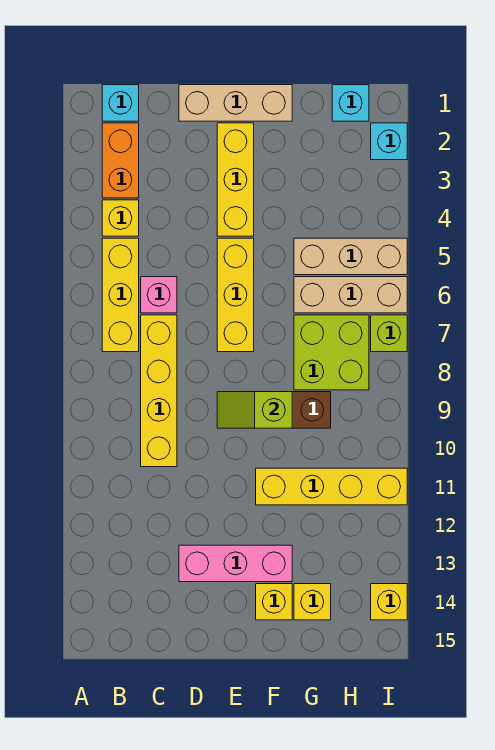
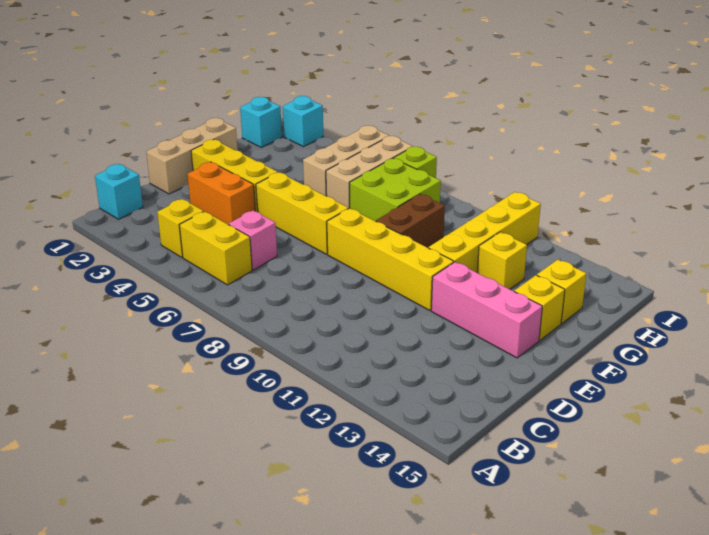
orange 1x2 brick [102,123,139,198] -> orange 1x2 brick moved to [188,162,255,225]
yellow 1x3 brick [102,238,139,352] -> yellow 1x2 brick [180,211,252,285]
yellow 1x4 brick [141,315,177,467] -> yellow 1x4 brick moved to [327,208,454,310]
pink 1x3 brick [179,545,292,582] -> pink 1x3 brick turned to [431,262,542,358]
lime 1x2 slope [217,392,292,428] -> none
yellow 1x1 brick [371,584,407,620] -> yellow 1x1 brick moved to [477,232,527,289]

